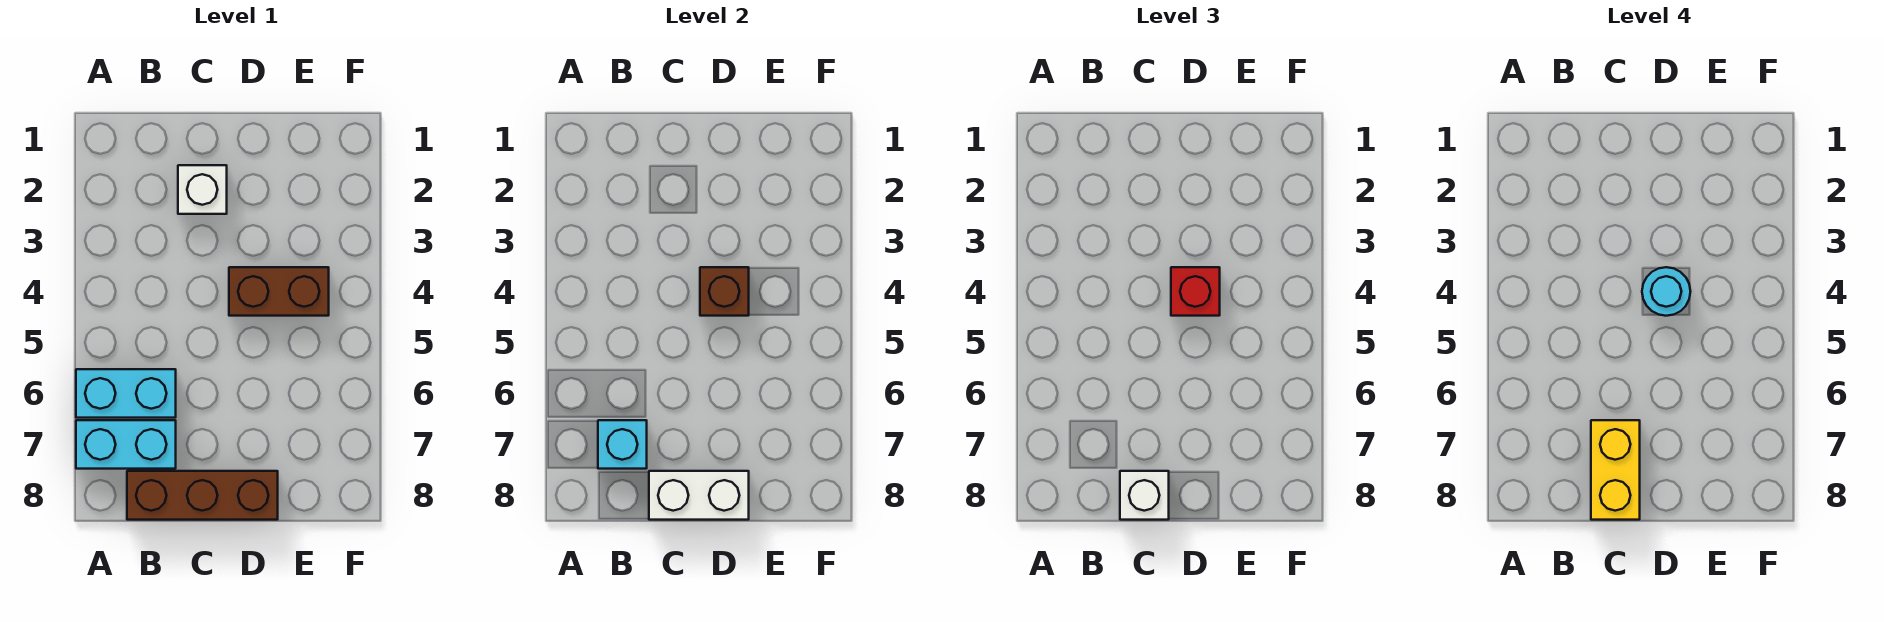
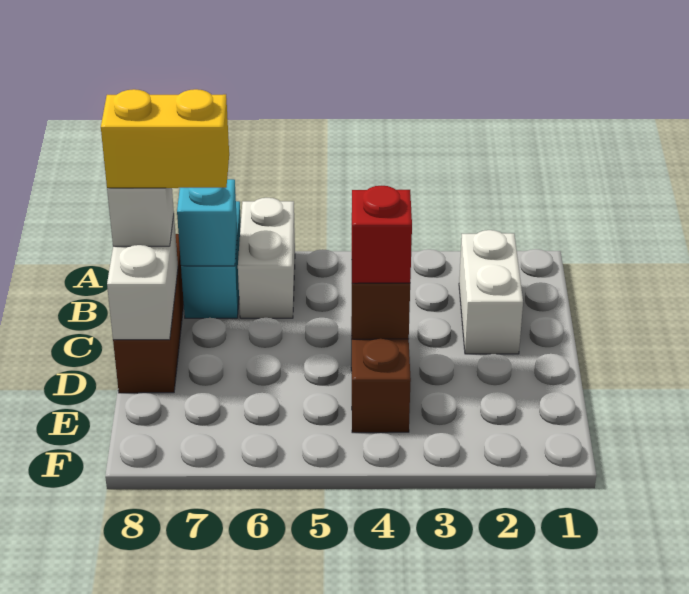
cyan 1x2 brick [76,369,176,418] -> white 1x2 brick [238,198,295,318]
white 1x1 brick [178,165,227,214] -> white 1x2 brick [459,230,523,354]
cyan 1x1 round brick [1642,267,1690,316] -> none

